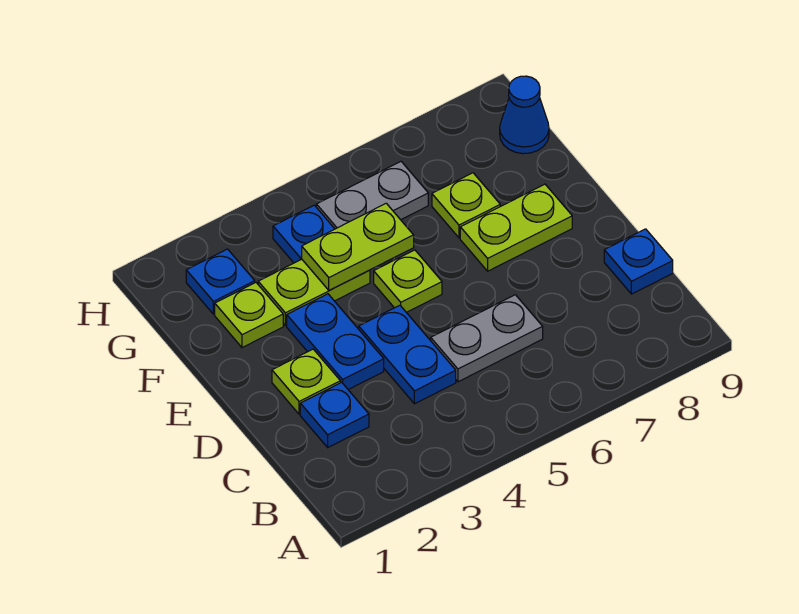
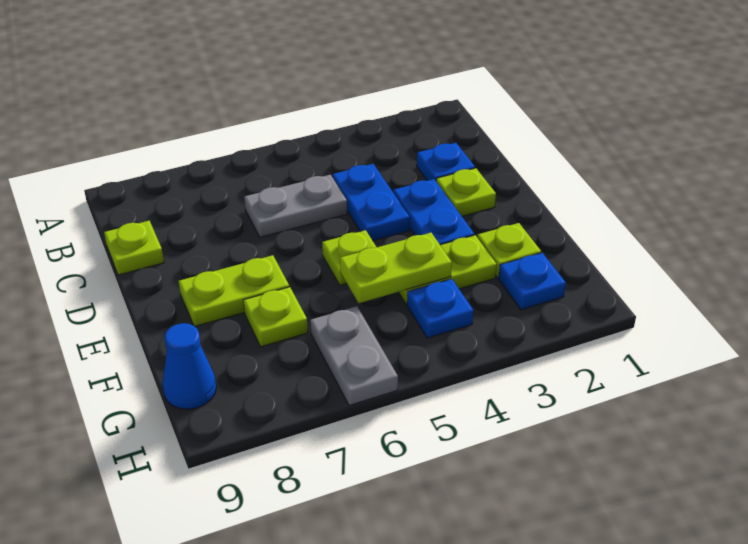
blue 1x1 plate [604,229,673,294] -> lime 1x1 plate [104,221,164,275]
grey 1x2 plate [316,162,428,229] -> grey 1x2 plate turned to [310,306,398,406]

